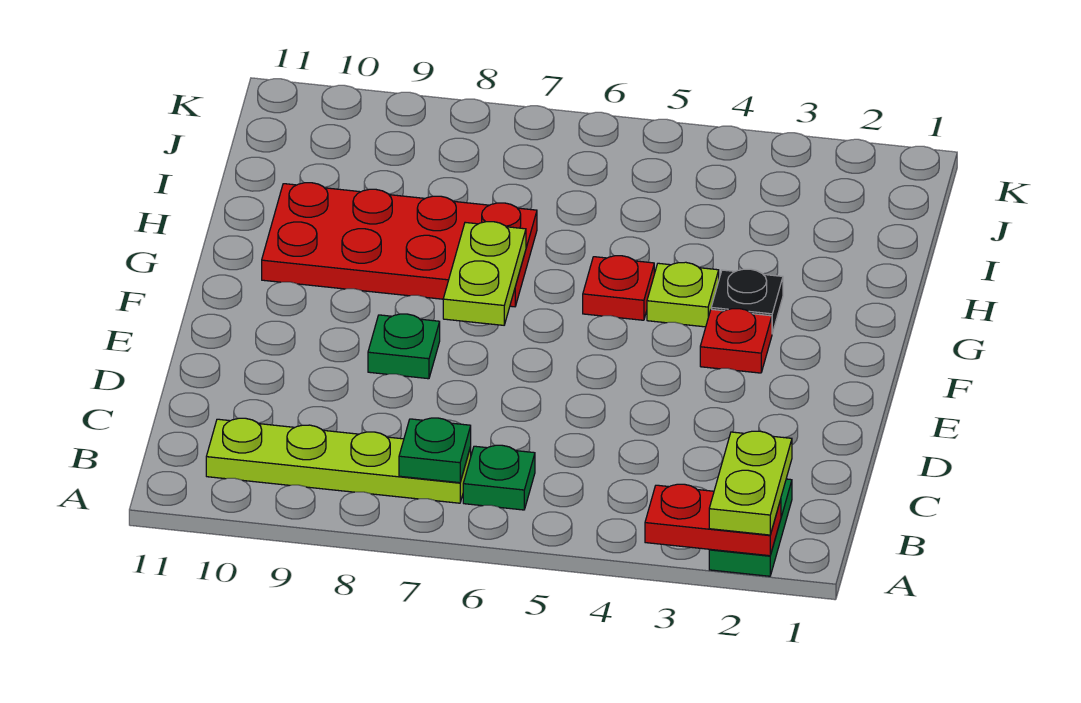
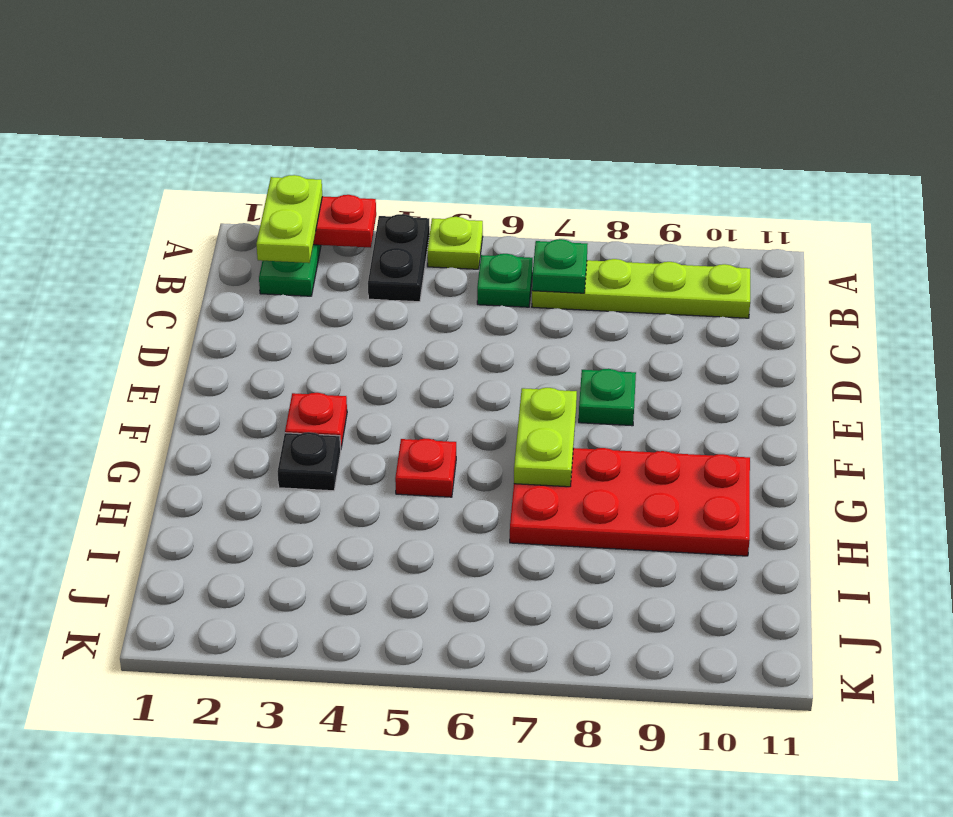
none -> black 1x2 plate [368,214,430,302]
lime 1x1 plate [647,262,719,327] -> lime 1x1 plate moved to [427,217,483,269]

